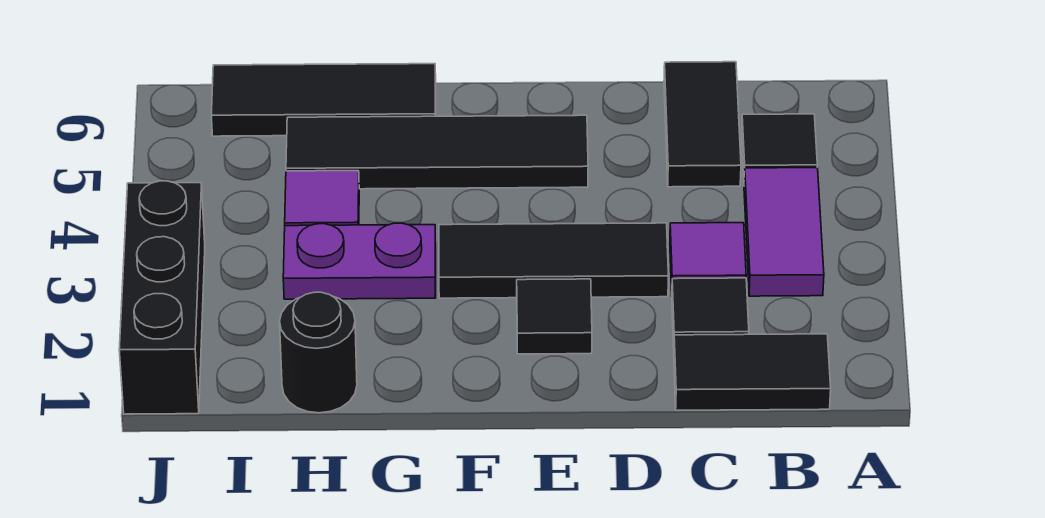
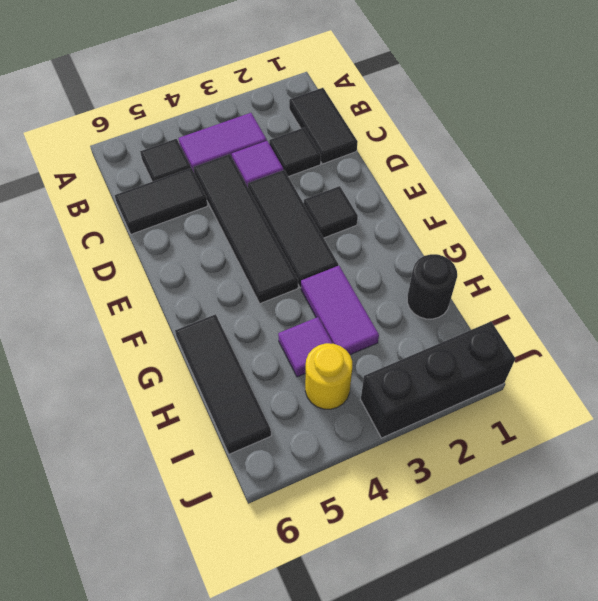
black 1x4 tile [286,115,588,189] -> black 1x4 tile moved to [193,154,298,304]
purple 1x2 plate [283,223,436,299] -> purple 1x2 tile [301,266,379,355]
none -> yellow 1x1 round brick [305,343,352,409]

